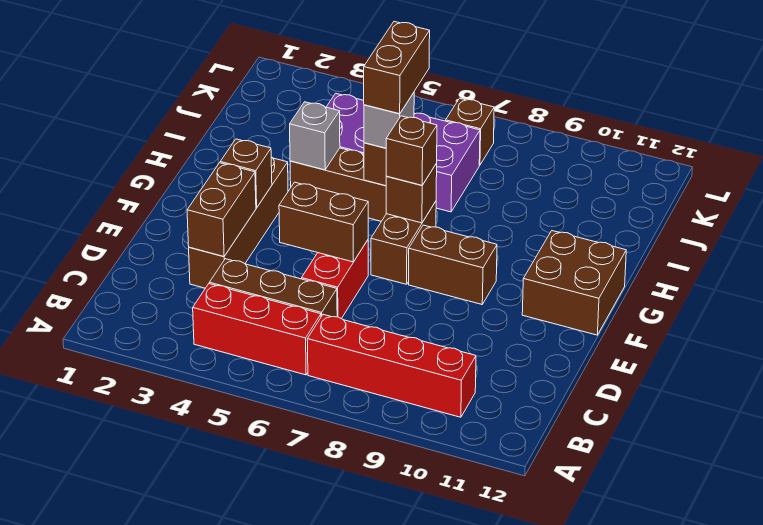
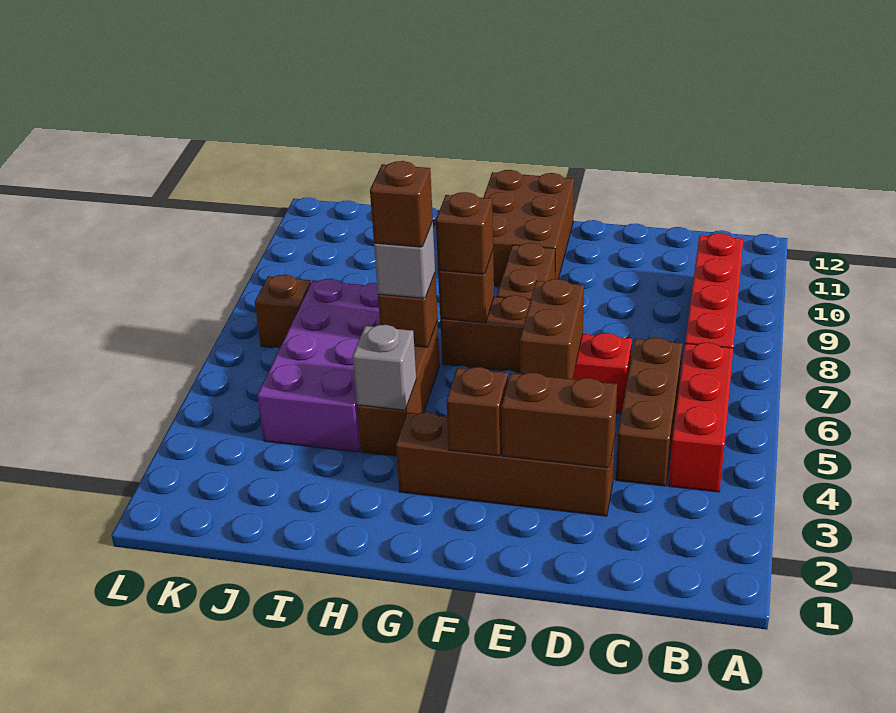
brown 2x2 brick [522,231,626,335] -> brown 2x3 brick [483,170,574,287]
brown 1x2 brick [364,22,430,114] -> brown 1x1 brick [370,161,433,247]

